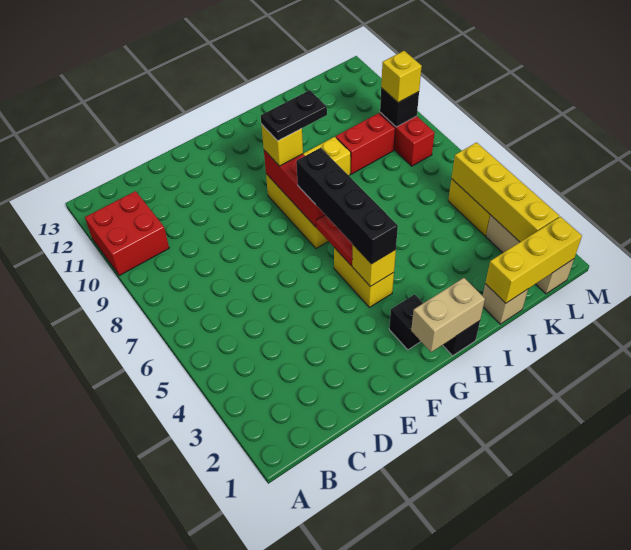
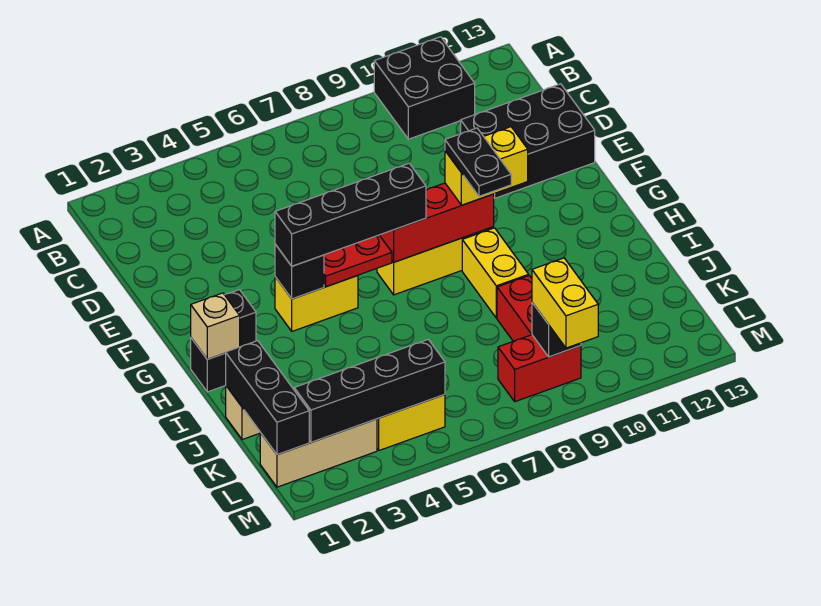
red 2x2 brick [85,191,169,276] -> black 2x2 brick [374,37,475,139]
none -> black 2x3 brick [461,84,595,198]
tan 1x2 brick [411,278,485,352] -> tan 1x1 brick [191,293,240,359]
yellow 1x1 brick [352,245,396,287] -> black 1x1 brick [275,244,324,299]
yellow 1x1 brick [261,124,303,166] -> yellow 1x2 brick [445,127,528,205]
yellow 1x3 brick [485,217,582,303] -> black 1x3 brick [226,341,309,455]
yellow 1x4 brick [451,143,559,242] -> black 1x4 brick [294,339,445,442]
yellow 1x1 brick [381,51,422,103] -> yellow 1x2 brick [532,258,598,348]

